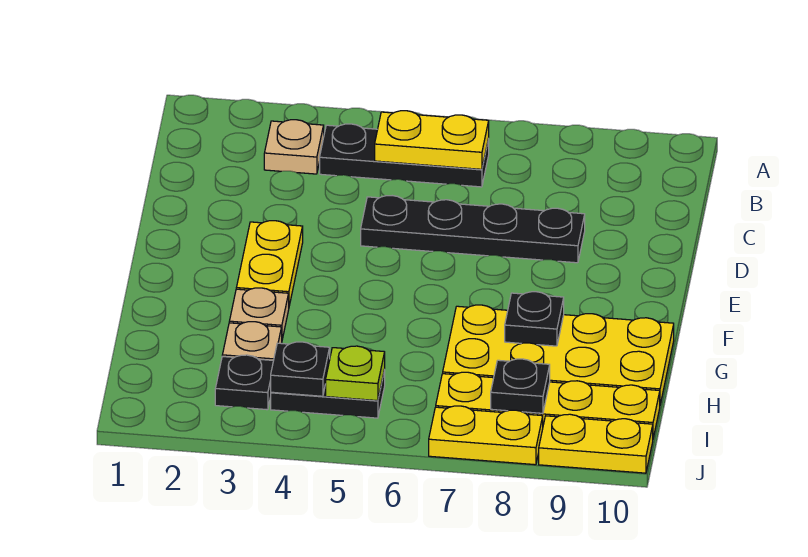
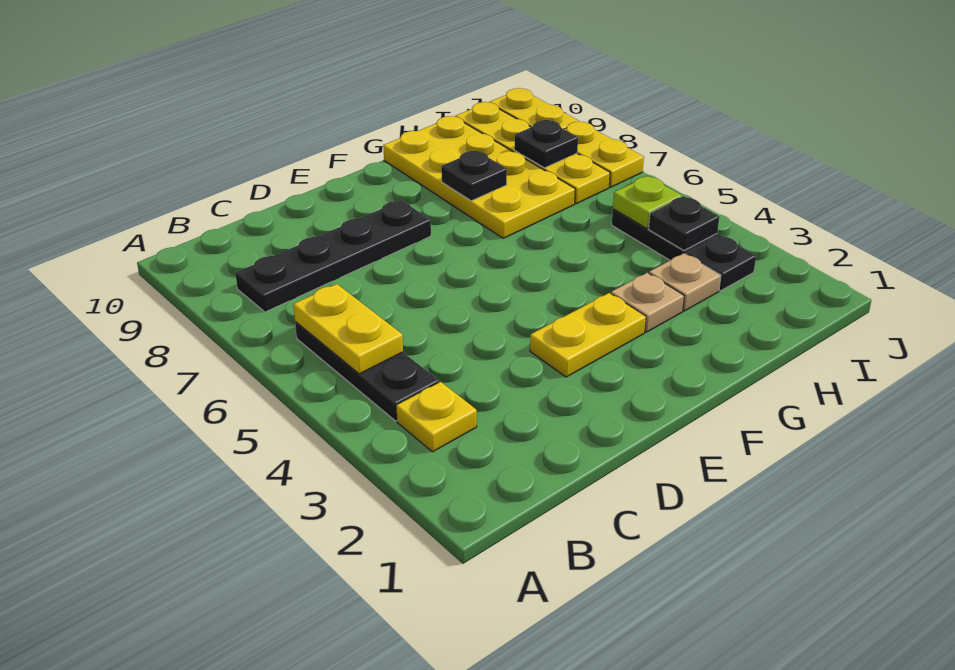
tan 1x1 plate [264,120,324,174] -> yellow 1x1 plate [396,382,477,452]
black 1x4 plate [361,196,585,263] -> black 1x4 plate turned to [235,200,431,312]

